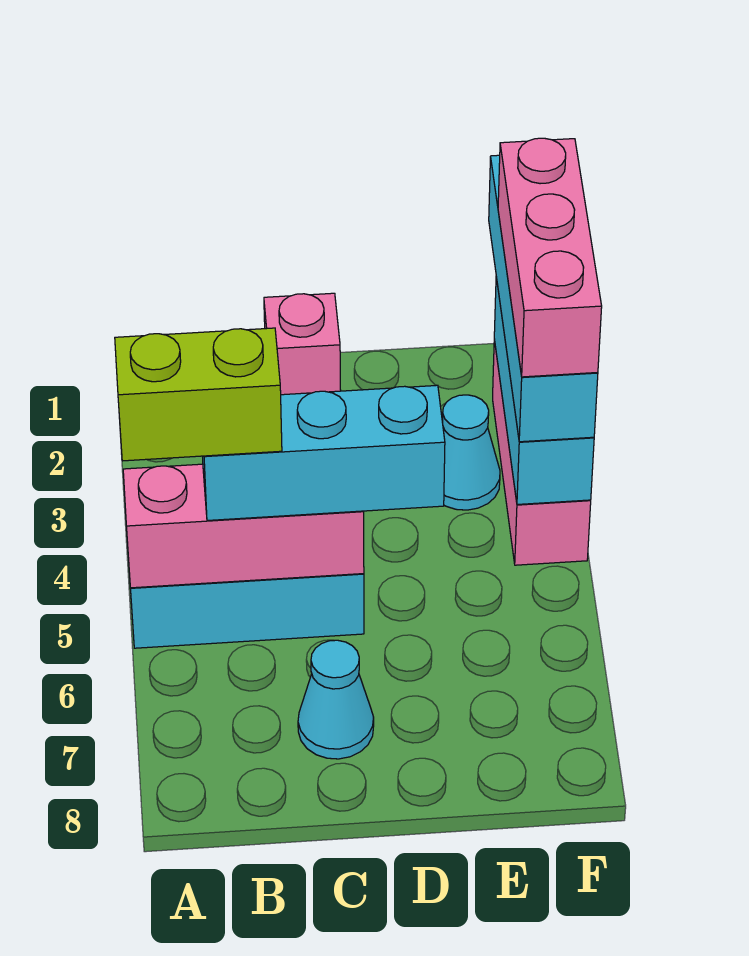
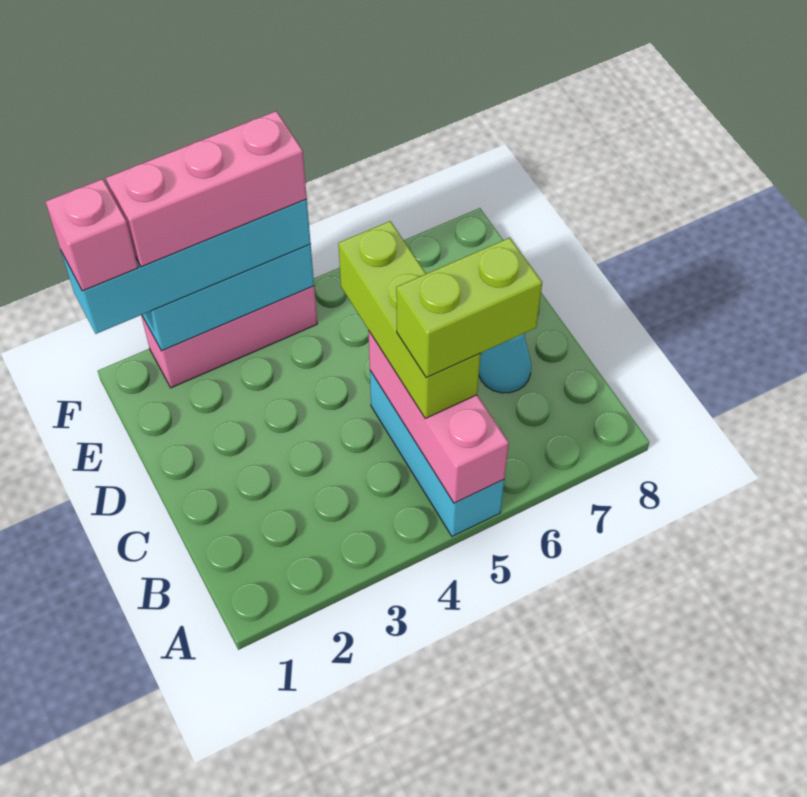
lime 1x2 brick [115,328,282,461] -> lime 1x2 brick turned to [396,238,542,377]
cyan 1x3 brick [202,385,445,521] -> lime 1x3 brick [338,221,480,418]
pink 1x1 brick [264,293,341,395] -> pink 1x1 brick moved to [45,179,138,291]
cyan 1x1 cone [443,395,500,510] -> none

